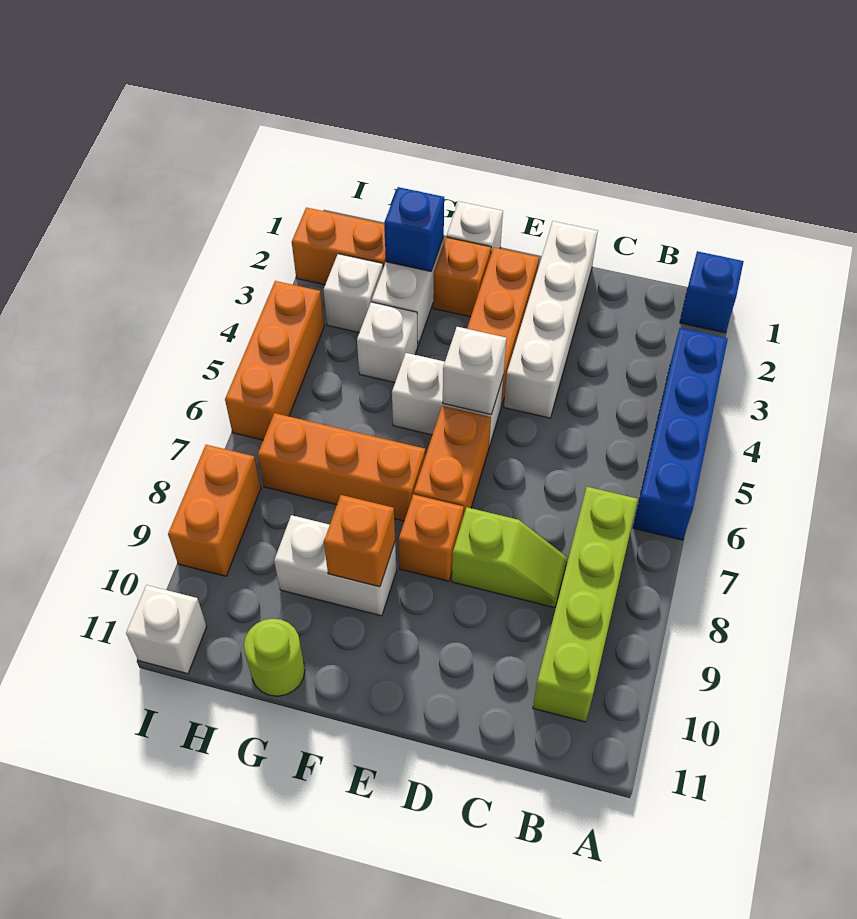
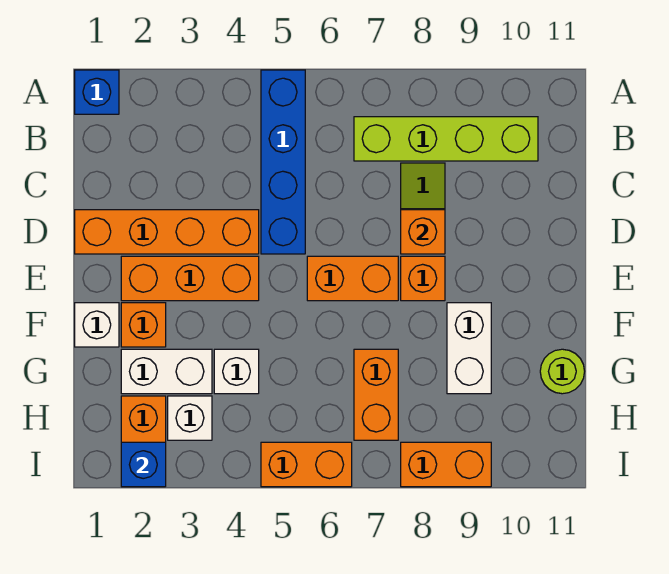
blue 1x4 brick [633,328,728,540] -> blue 1x4 brick turned to [261,70,305,254]
white 1x4 brick [504,221,598,418] -> orange 1x4 brick [75,210,259,254]
white 1x2 brick [392,353,503,447] -> none
white 1x1 brick [443,327,507,415] -> none
orange 1x3 brick [258,413,425,521] -> orange 1x2 brick [354,349,398,440]
orange 1x1 brick [324,495,395,587] -> orange 1x1 brick moved to [401,210,445,254]
blue 1x1 brick [384,187,444,271] -> blue 1x1 brick moved to [121,442,166,487]
orange 1x3 brick [225,281,324,440] -> orange 1x2 brick [261,442,352,487]
white 1x1 brick [126,585,207,674] -> none

